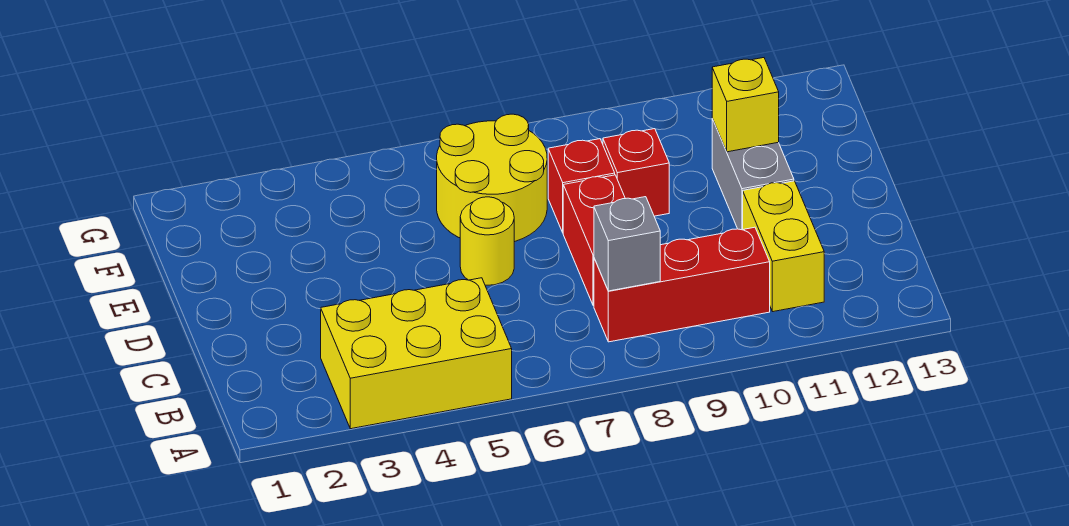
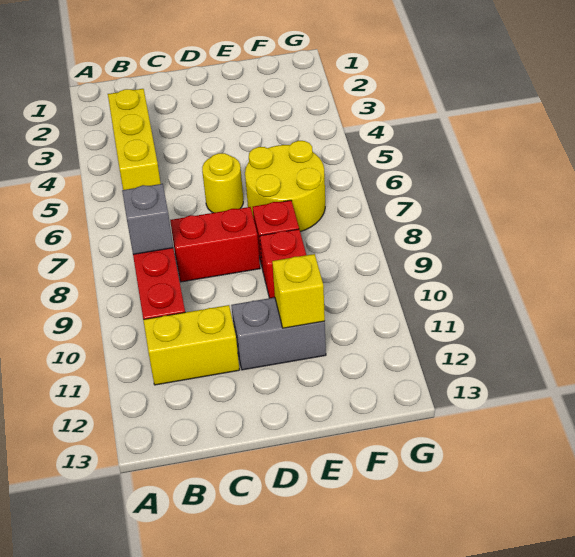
yellow 2x3 brick [321,278,512,429] -> yellow 1x3 brick [108,89,161,190]

